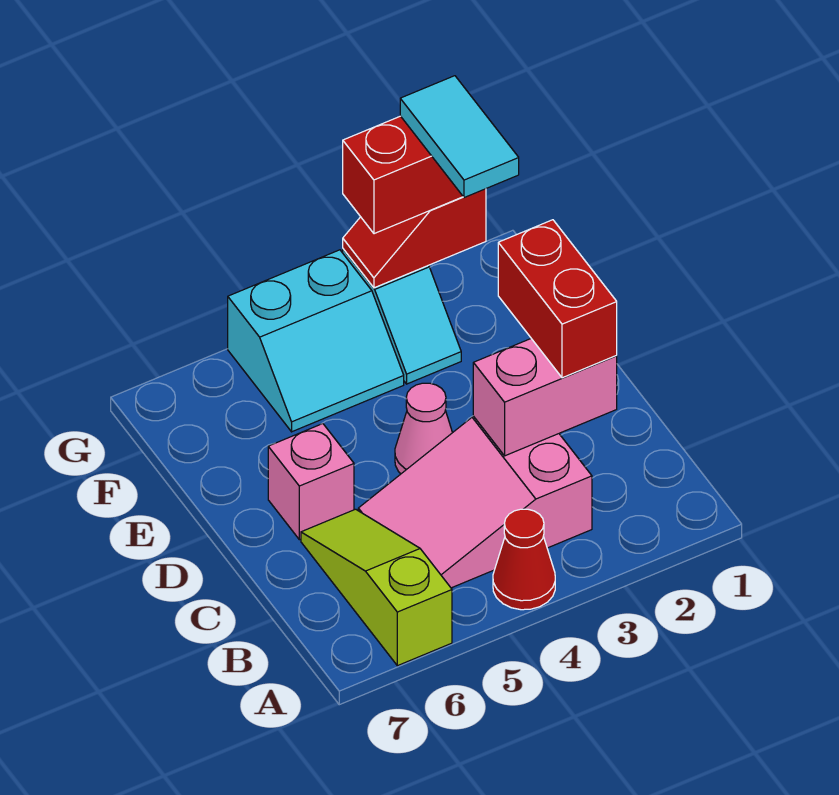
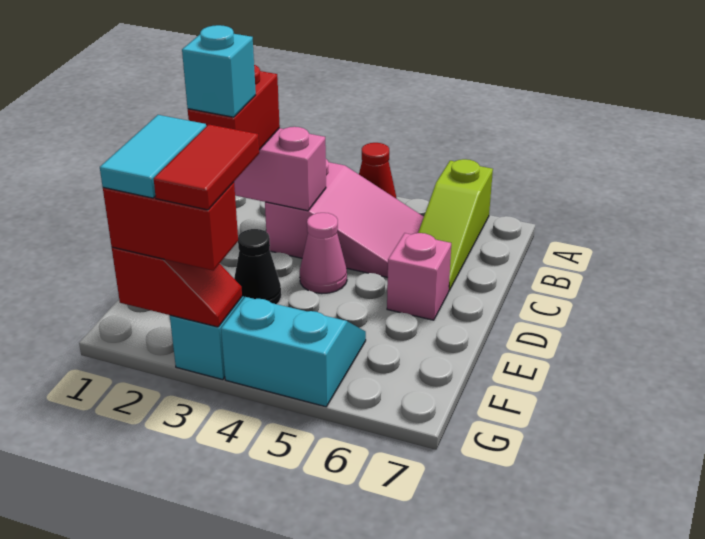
none -> cyan 1x1 brick [182,25,256,117]
none -> black 1x1 cone [234,229,281,304]
none -> red 1x2 tile [154,124,259,210]

